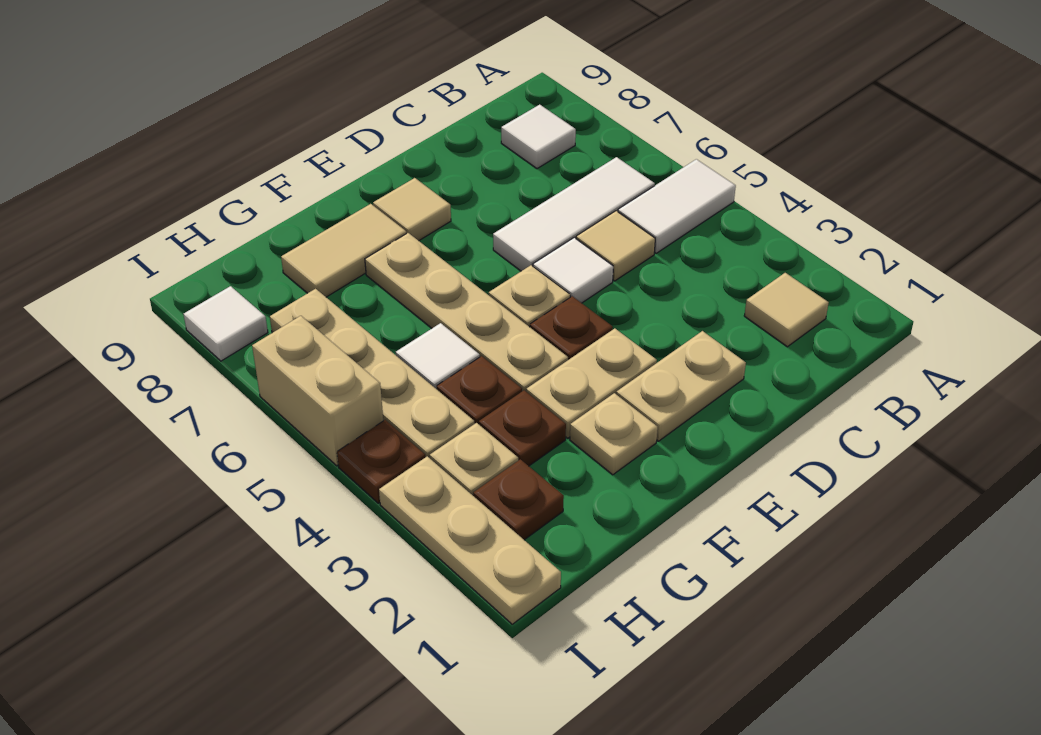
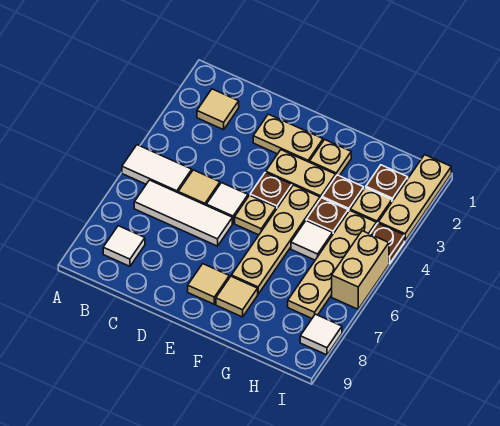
tan 1x2 tile [281,204,406,297] -> tan 1x1 tile [216,276,258,317]

